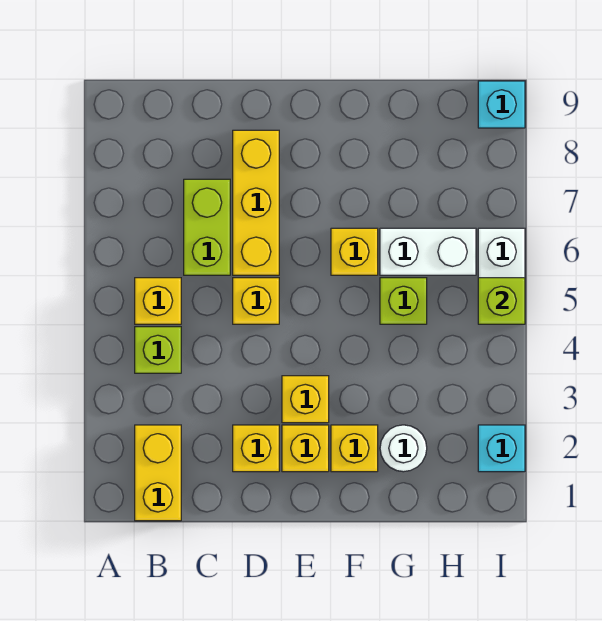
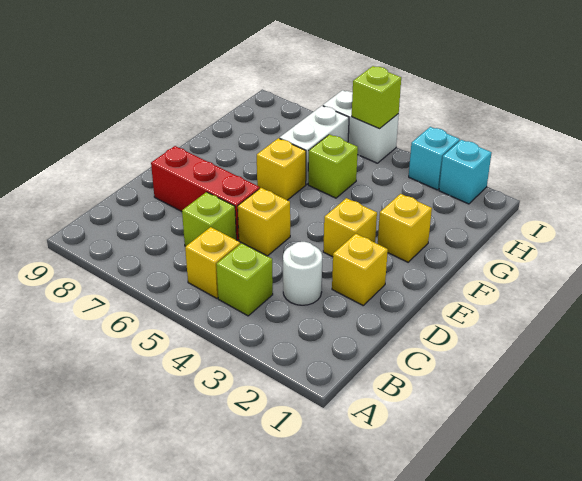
yellow 1x2 brick [135,425,181,521] -> none
lime 1x2 brick [184,179,230,275] -> lime 1x1 brick [182,192,236,246]
yellow 1x3 brick [233,130,279,275] -> red 1x3 brick [151,146,260,240]
yellow 1x1 brick [282,425,329,472] -> none
white 1x1 round brick [380,425,427,472] -> white 1x1 round brick moved to [283,242,322,305]
cyan 1x1 brick [478,81,525,128] -> cyan 1x1 brick moved to [409,127,460,190]

